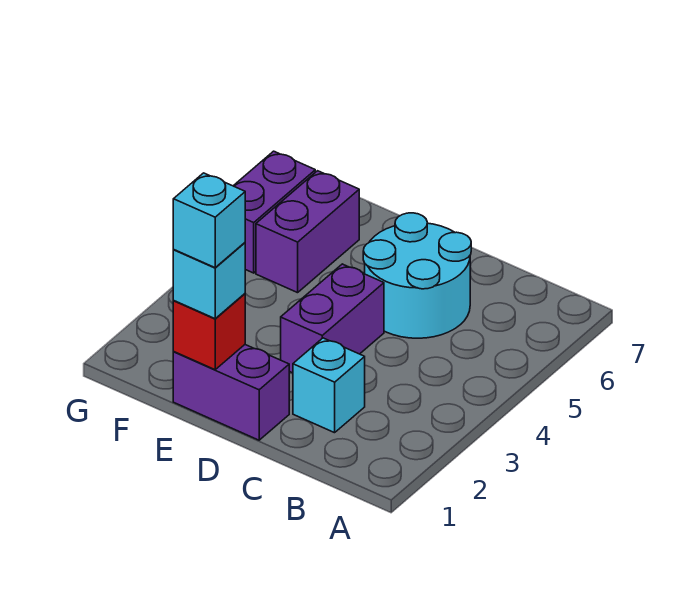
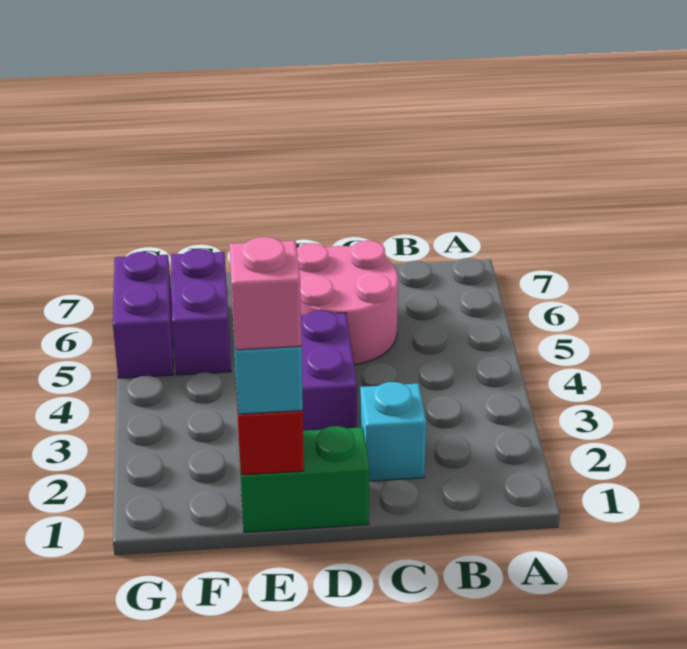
cyan 2x2 round brick [363,213,471,338] -> pink 2x2 round brick [297,240,398,365]
purple 1x2 brick [173,345,289,440] -> green 1x2 brick [239,426,369,532]
cyan 1x1 brick [173,173,245,268] -> pink 1x1 brick [229,237,301,350]

